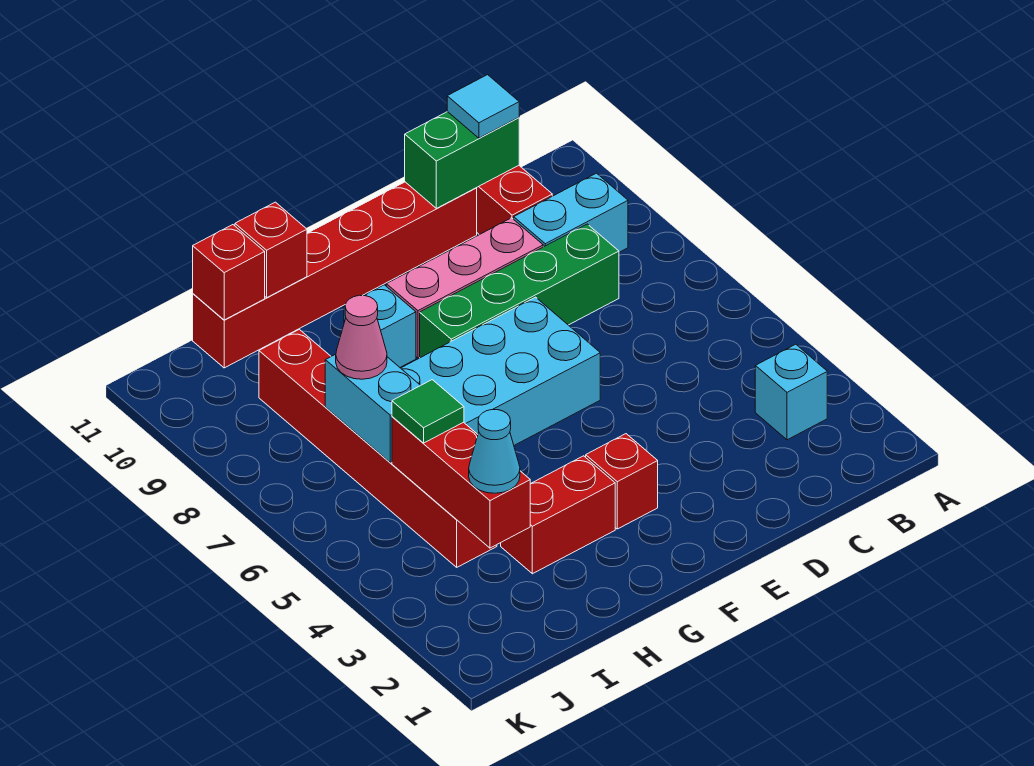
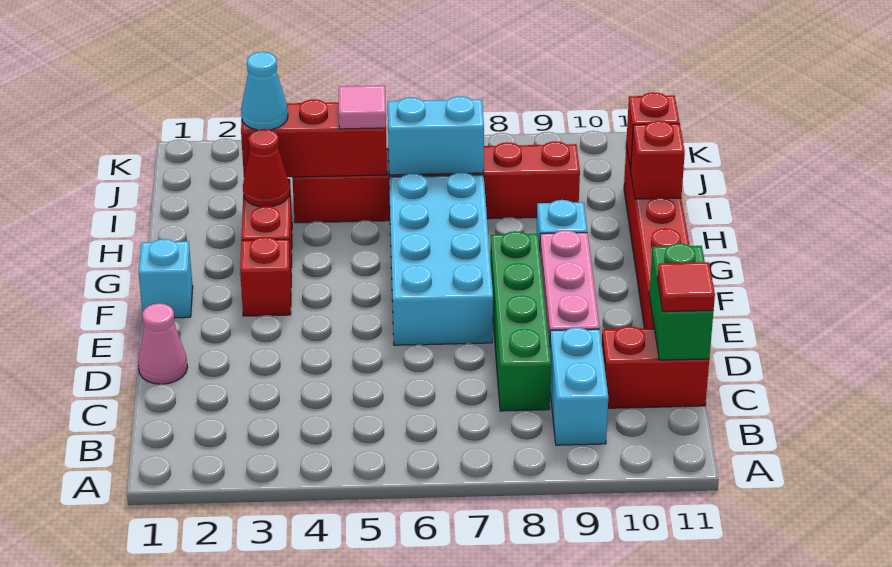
cyan 1x1 brick [755,344,827,440] -> cyan 1x1 brick moved to [139,239,193,318]
cyan 1x1 tile [447,75,519,138] -> red 1x1 tile [658,262,715,312]
none -> red 1x1 cone [243,129,290,207]
green 1x1 tile [392,380,464,443] -> pink 1x1 tile [339,85,386,129]
pink 1x1 cone [336,295,387,379] -> pink 1x1 cone moved to [138,303,187,384]

